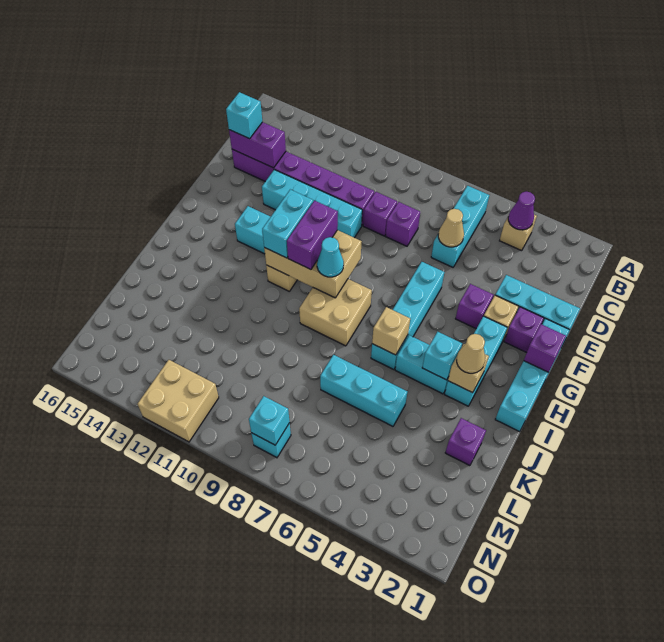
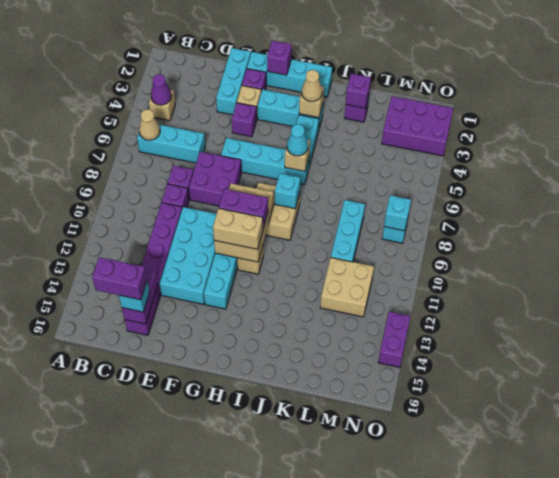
none -> purple 1x2 brick [92,257,147,300]
tan 1x1 cone [438,209,464,247] -> tan 1x1 cone moved to [139,109,160,140]
none -> purple 2x2 brick [189,152,242,206]
cyan 1x4 brick [262,170,362,238] -> cyan 2x4 brick [160,207,217,304]
cyan 1x2 brick [262,190,313,258] -> tan 1x2 brick [213,208,263,249]
cyan 1x1 cone [317,237,344,277] -> cyan 1x1 cone moved to [287,124,308,156]
cyan 1x1 brick [422,332,462,380] -> cyan 1x1 brick moved to [275,173,300,209]
none -> purple 1x1 brick [346,74,371,108]
cyan 1x3 brick [320,355,408,426] -> cyan 1x3 brick moved to [331,200,365,262]
none -> purple 2x3 brick [382,96,453,156]
tan 2x2 brick [138,360,219,442] -> tan 2x2 brick moved to [320,257,374,317]
none -> purple 1x2 brick [378,312,410,367]

